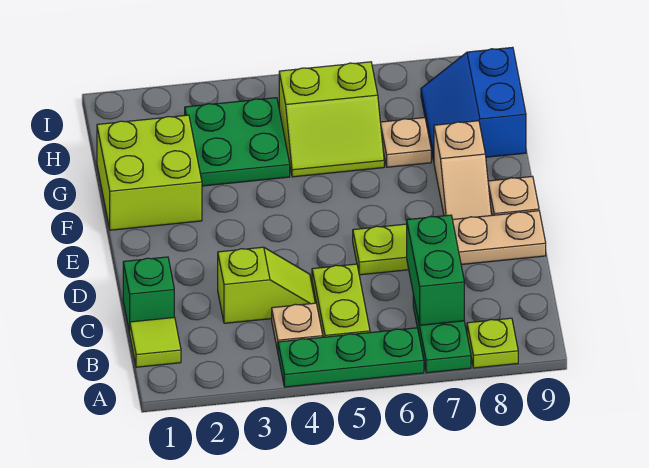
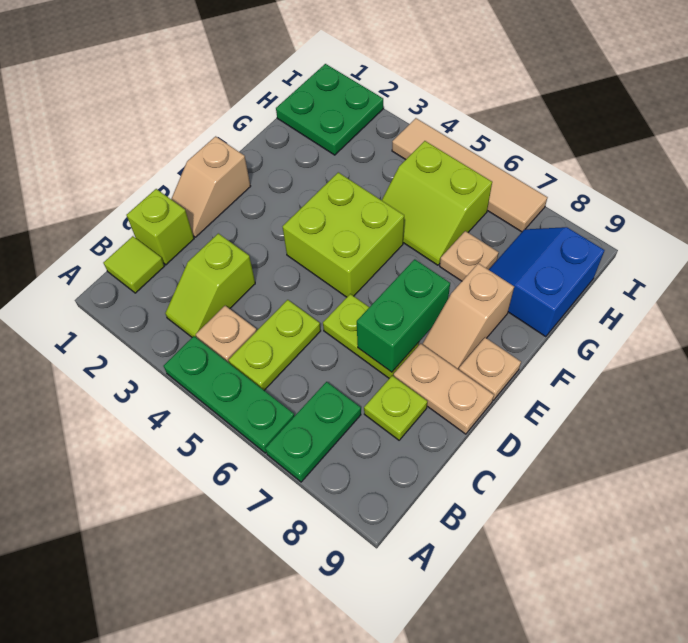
lime 1x1 plate [467,318,518,368] -> lime 1x1 plate moved to [364,376,427,440]
green 1x2 brick [407,215,464,325] -> green 1x2 brick moved to [357,259,450,372]
green 1x1 brick [123,257,174,333] -> lime 1x1 brick [127,189,194,265]
lime 1x2 slope [218,247,315,323] -> lime 1x2 slope turned to [165,233,255,337]
none -> tan 1x2 slope [171,136,251,237]
lime 2x2 brick [97,115,202,230] -> lime 2x2 brick moved to [283,172,404,297]
green 2x2 plate [185,98,290,186] -> green 2x2 plate moved to [276,64,383,155]
none -> tan 1x4 tile [392,118,548,232]

